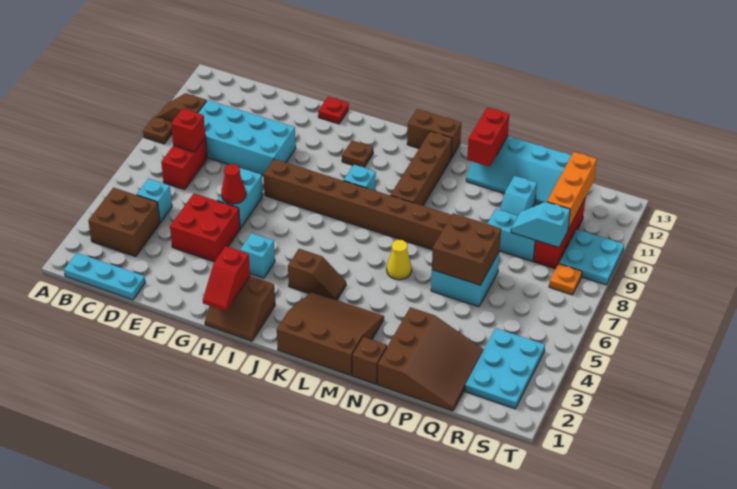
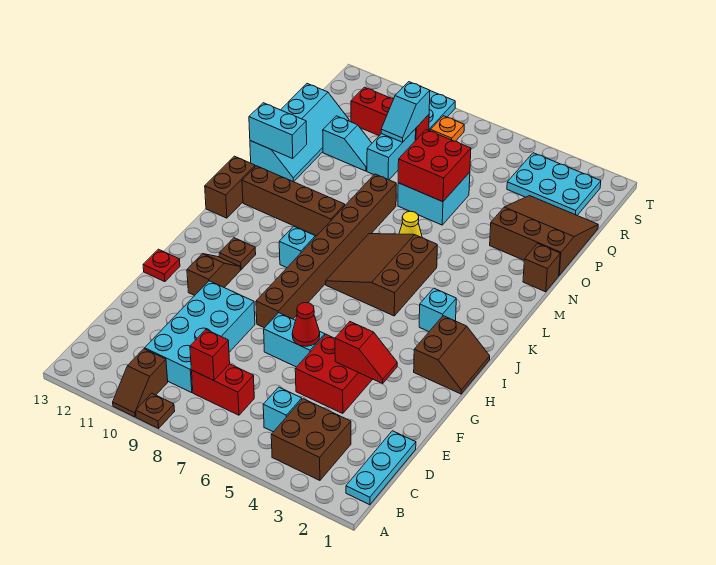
red 1x2 slope [203,246,250,311] -> red 1x2 slope moved to [335,322,397,383]
cyan 1x1 brick [240,233,275,278] -> cyan 1x1 brick moved to [419,288,456,332]
brown 1x2 slope [288,249,346,300] -> brown 1x2 slope moved to [187,254,240,296]
brown 3x3 slope [277,292,384,375] -> brown 3x3 slope moved to [326,234,437,316]
red 1x2 brick [467,107,509,167] -> cyan 1x2 brick [249,103,307,158]
brown 2x2 brick [432,213,501,285] -> red 2x2 brick [398,130,471,202]
orange 1x3 brick [547,152,597,230] -> none

